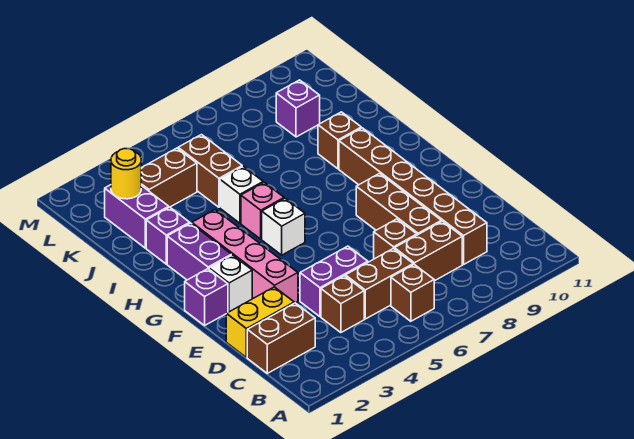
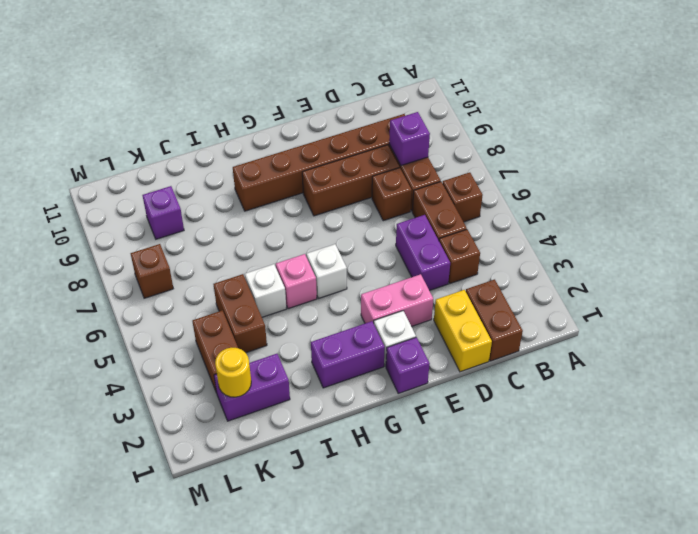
pink 1x4 brick [192,210,298,303] -> pink 1x2 brick [361,274,433,326]
purple 1x1 brick [146,207,190,264] -> purple 1x1 brick moved to [389,112,430,166]
brown 1x1 brick [318,112,361,169] -> brown 1x1 brick moved to [131,244,173,298]
brown 1x2 brick [178,135,242,207] -> brown 1x2 brick turned to [214,274,267,353]

